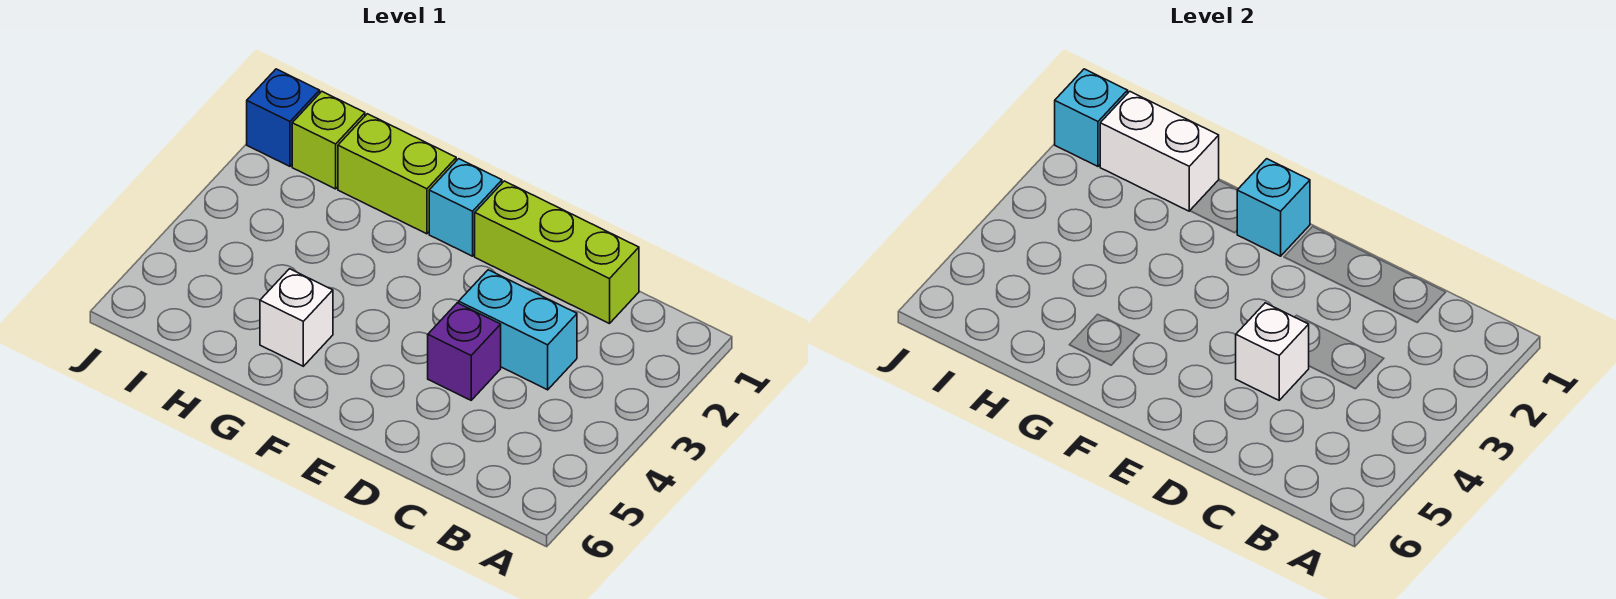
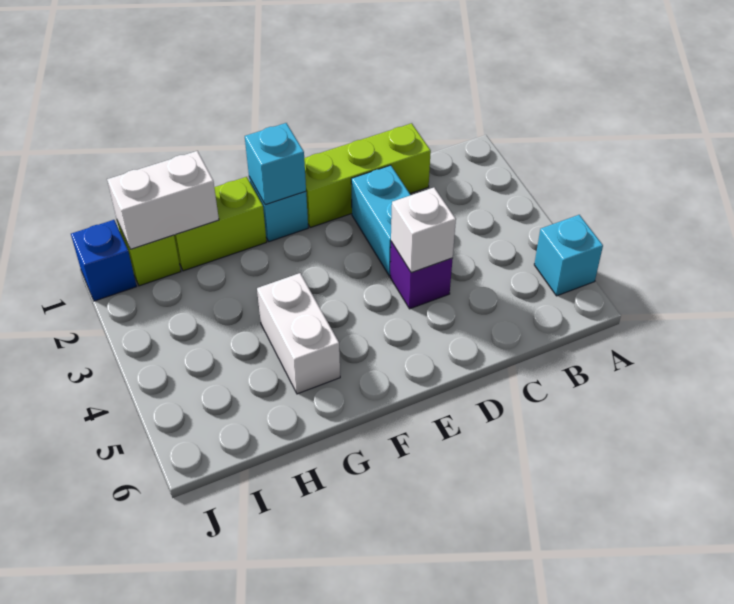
cyan 1x2 brick [459,270,577,390] -> cyan 1x2 brick turned to [351,165,410,276]
white 1x1 brick [260,269,333,366] -> white 1x2 brick [257,273,340,394]
cyan 1x1 brick [1055,69,1128,166] -> cyan 1x1 brick moved to [534,215,603,296]

